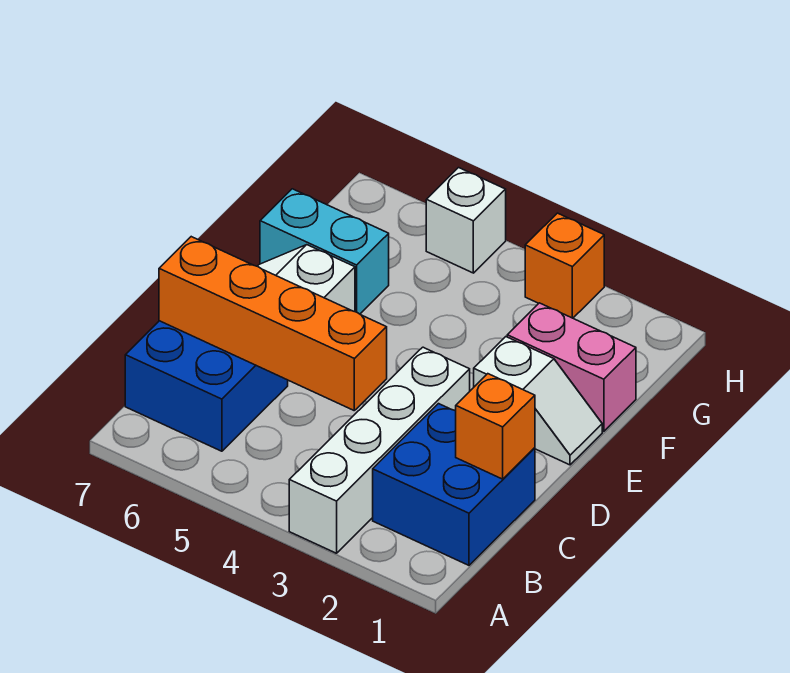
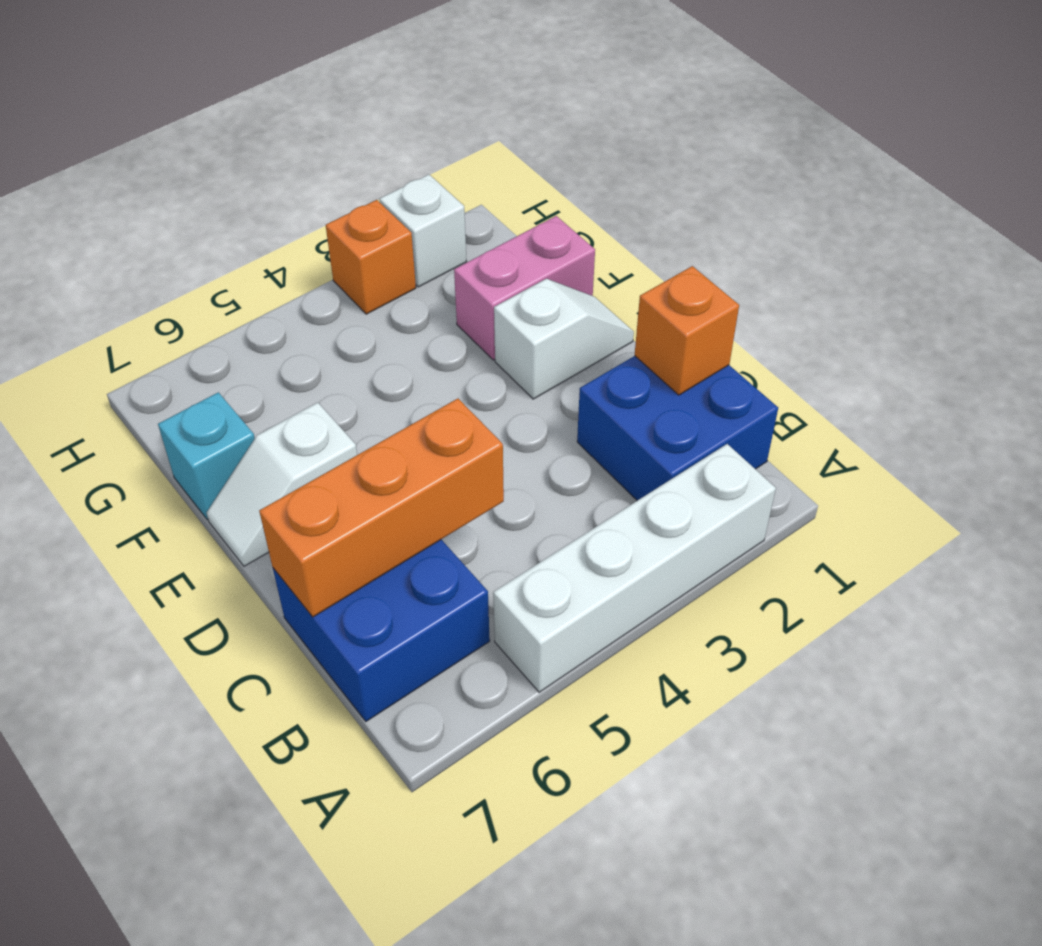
white 1x4 brick [289,347,470,553] -> white 1x4 brick turned to [493,444,776,692]
orange 1x4 brick [159,237,387,410] -> orange 1x3 brick [259,399,504,617]
cyan 1x2 brick [260,189,389,314] -> cyan 1x1 brick [158,392,255,520]
white 1x1 brick [426,168,506,273] -> white 1x1 brick moved to [379,174,467,287]

